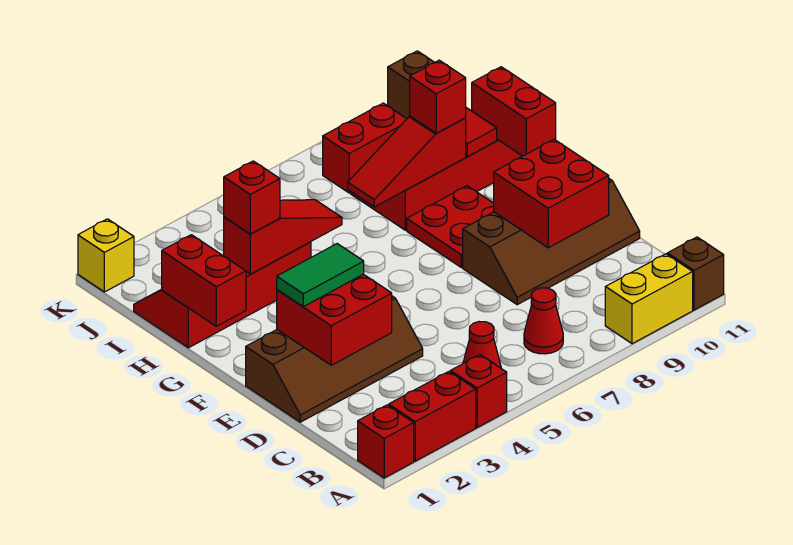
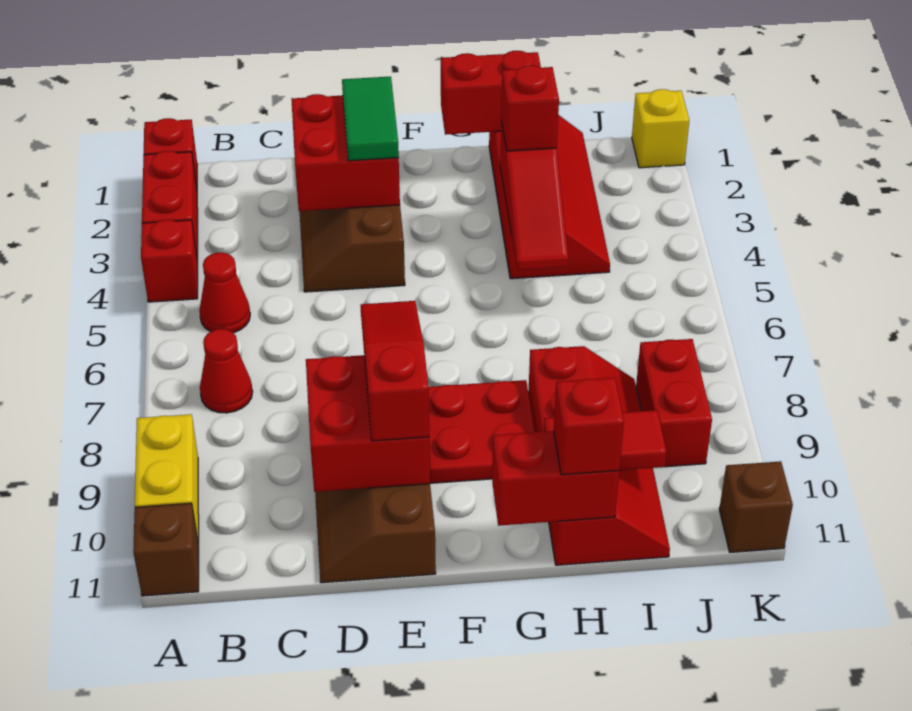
red 1x3 slope [348,116,466,207] -> red 1x3 slope moved to [360,301,429,441]
red 1x1 brick [410,60,466,133] -> red 1x1 brick moved to [554,378,624,475]

